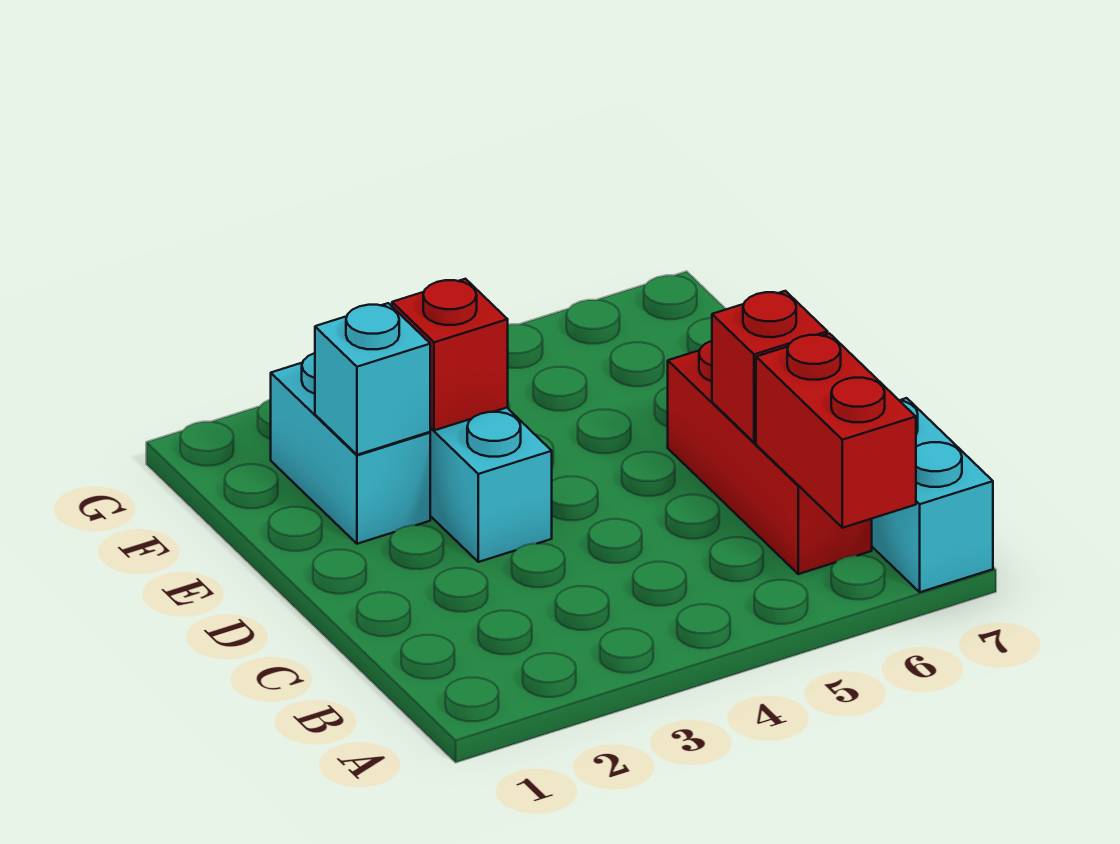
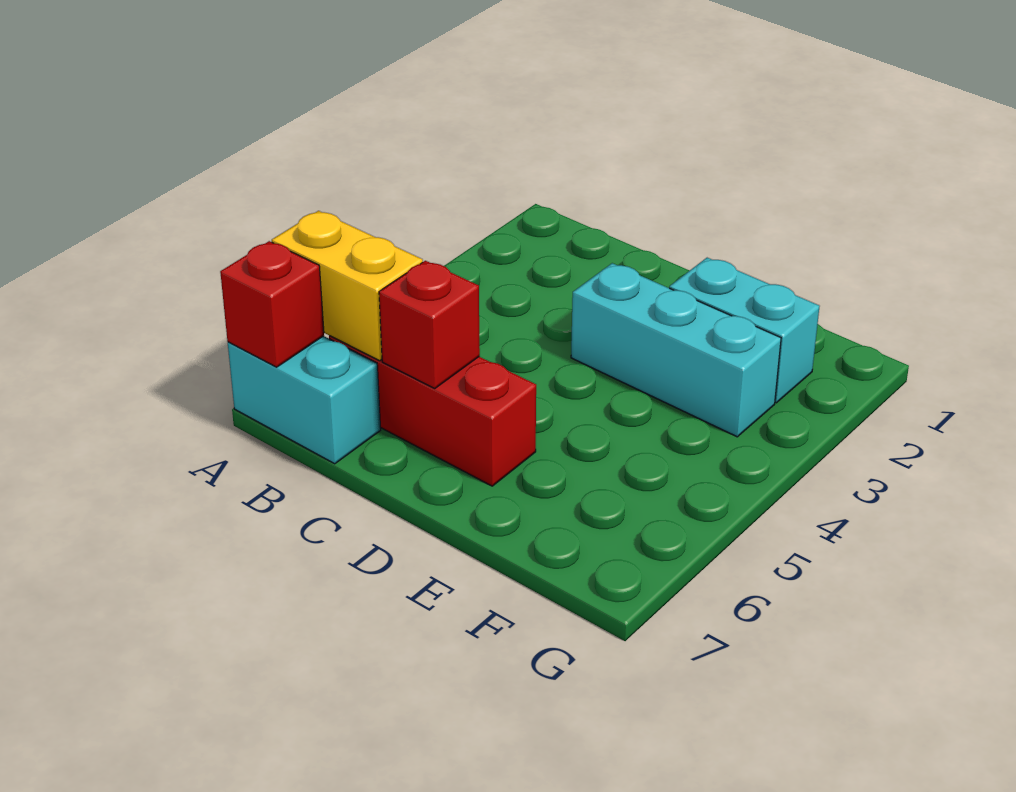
red 1x2 brick [756,334,916,528] -> yellow 1x2 brick [272,211,423,361]
cyan 1x1 brick [315,303,430,455] -> none
red 1x1 brick [392,279,508,430] -> red 1x1 brick moved to [220,241,324,367]

